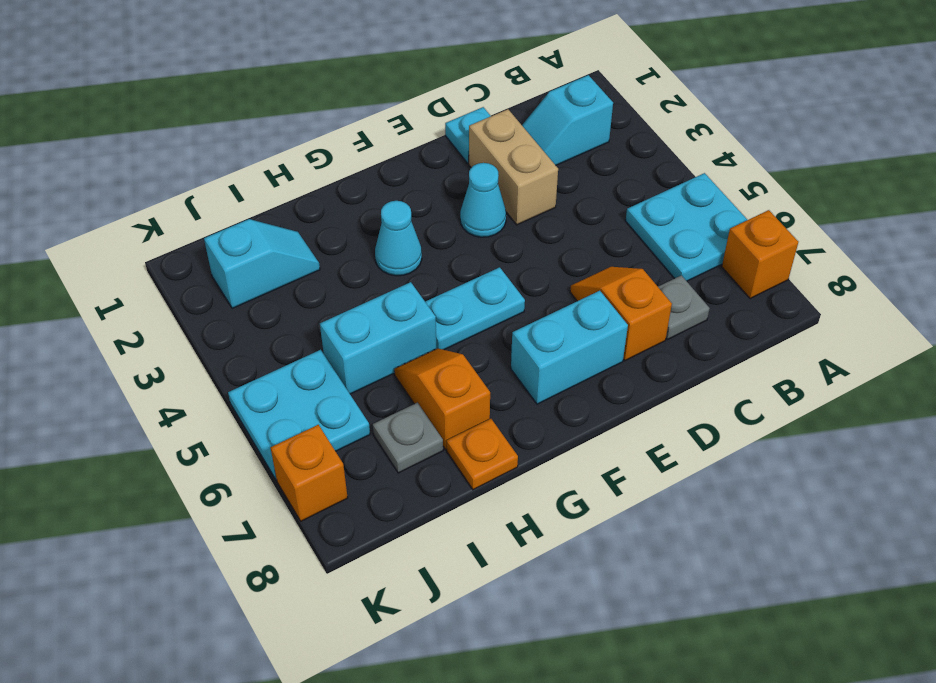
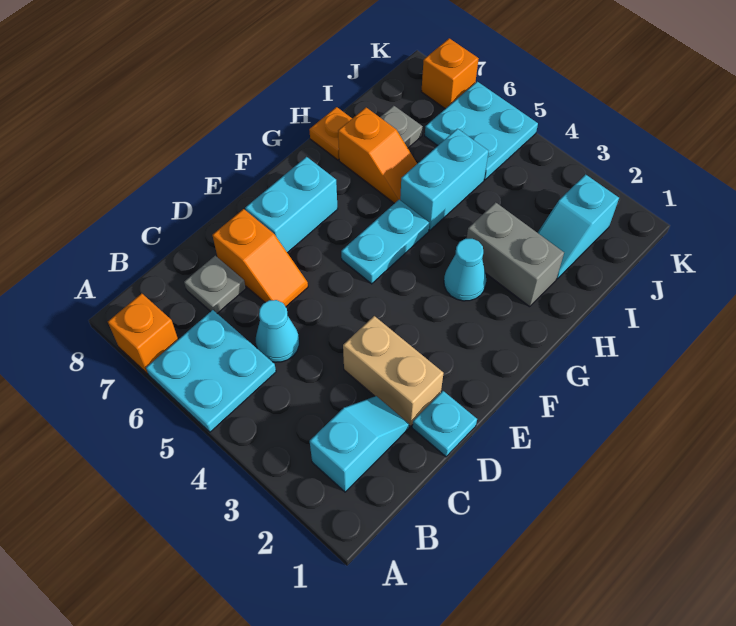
cyan 1x1 cone [460,163,506,237] -> cyan 1x1 cone moved to [256,300,299,362]
none -> grey 1x2 brick [467,202,564,307]

